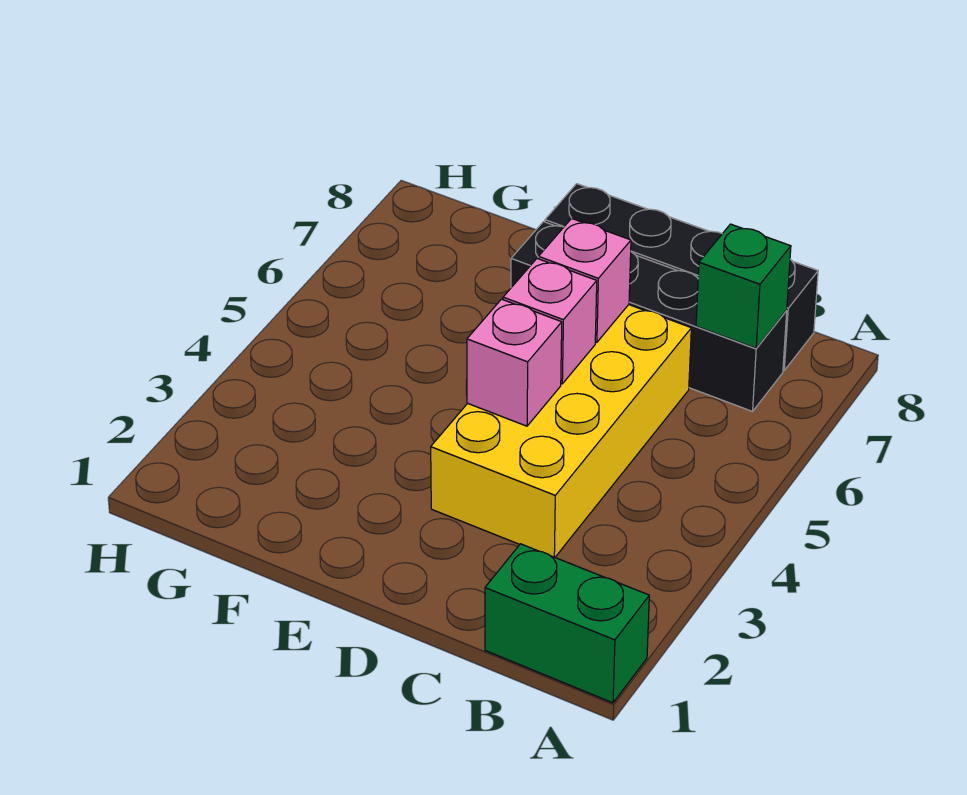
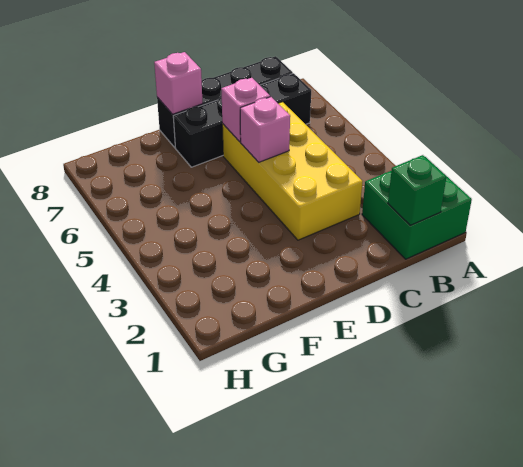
green 1x2 brick [485,544,649,703] -> green 2x2 brick [362,160,472,259]
green 1x1 brick [696,224,791,348] -> green 1x1 brick moved to [388,155,446,225]
pink 1x1 brick [467,299,562,426] -> pink 1x1 brick moved to [154,52,203,114]

